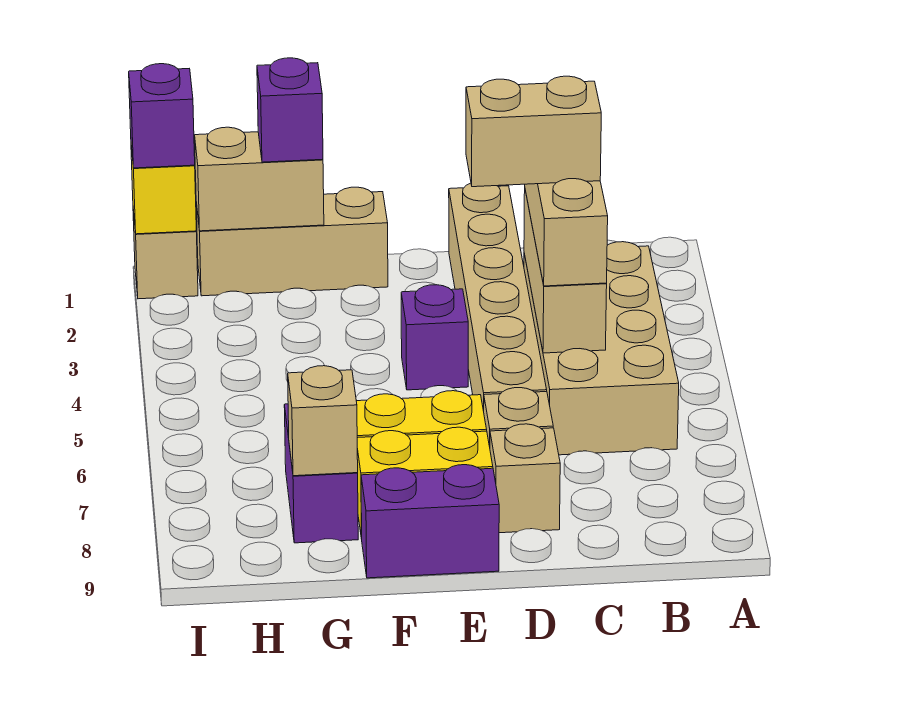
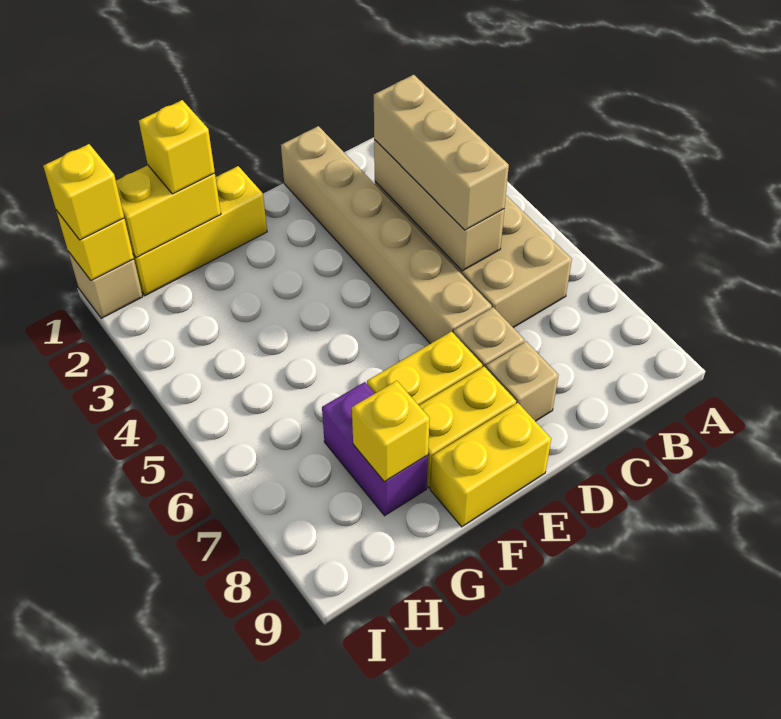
tan 1x2 brick [466,76,601,187] -> none
purple 1x1 brick [401,285,468,390] -> none
purple 1x2 brick [361,465,499,578] -> yellow 1x2 brick [430,403,551,527]
tan 1x3 brick [196,187,388,296] -> yellow 1x3 brick [133,166,267,296]
tan 1x2 brick [195,127,324,231] -> yellow 1x2 brick [116,165,221,258]
purple 1x1 brick [257,58,323,162] -> yellow 1x1 brick [139,100,215,194]
tan 1x1 brick [288,366,358,476] -> yellow 1x1 brick [352,381,430,482]
purple 1x1 brick [129,64,195,168] -> yellow 1x1 brick [43,144,124,240]

